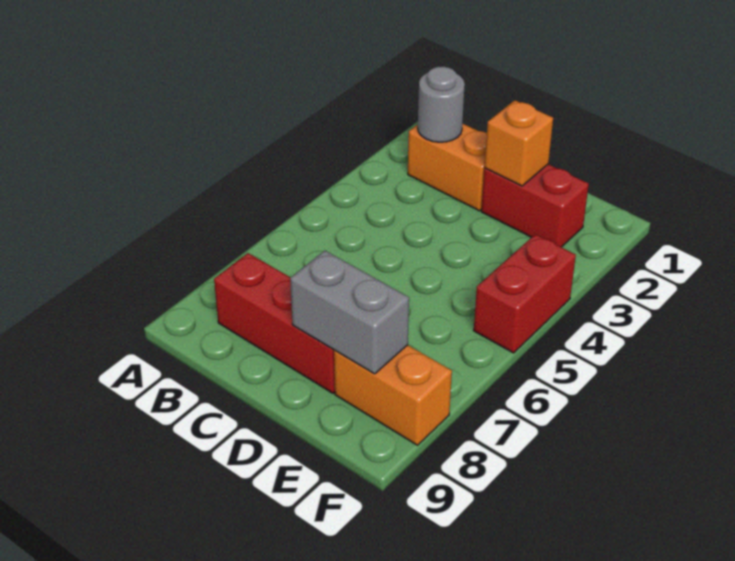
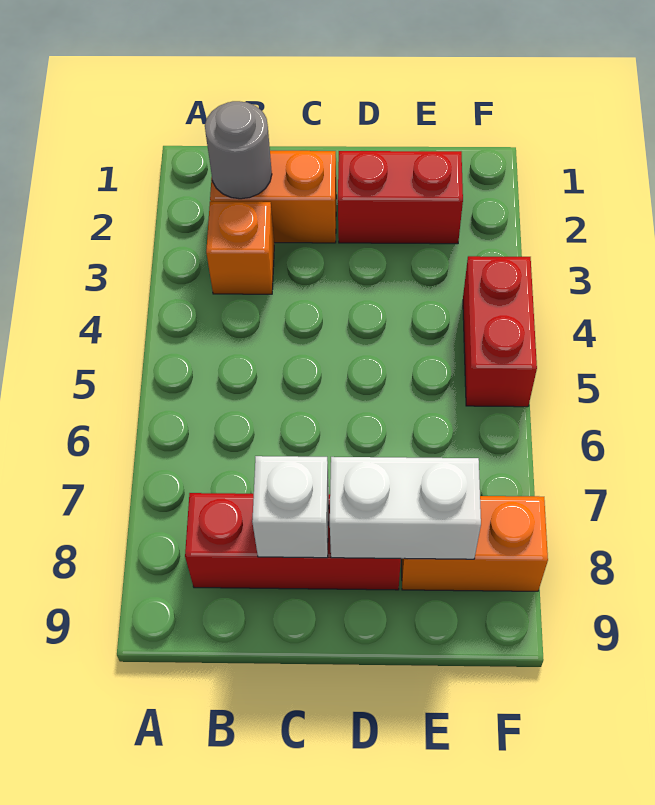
none -> white 1x1 brick [252,456,329,558]
orange 1x1 brick [484,100,553,186] -> orange 1x1 brick moved to [206,202,274,294]
grey 1x2 brick [290,251,409,374] -> white 1x2 brick [330,457,481,559]

